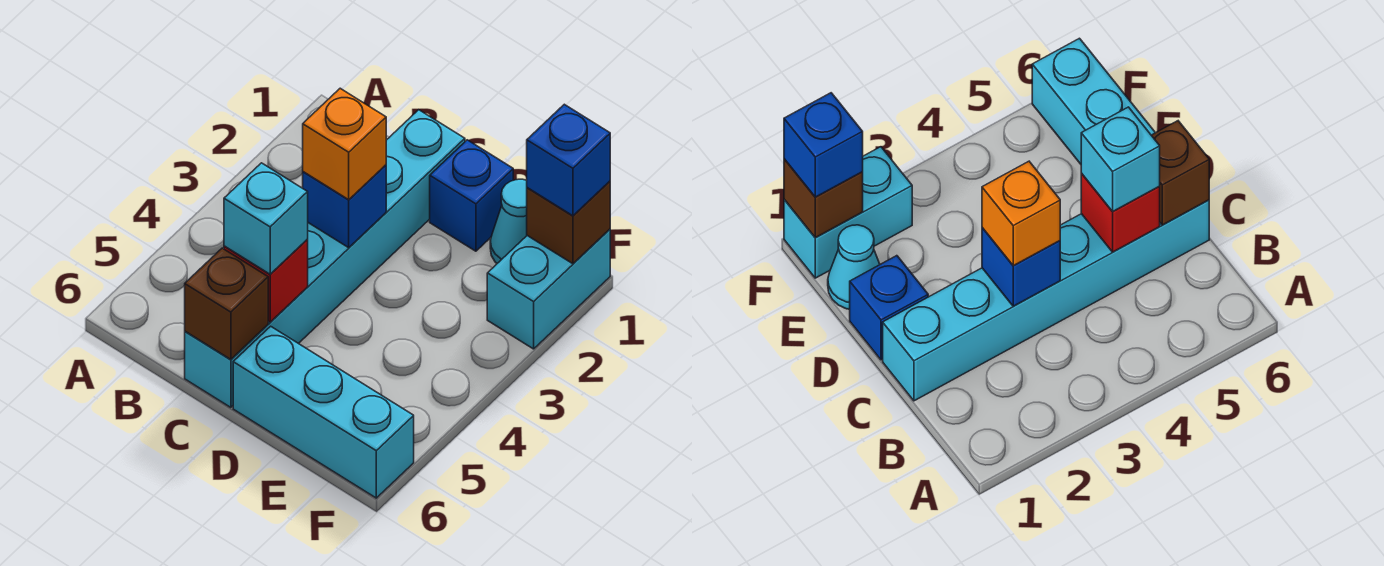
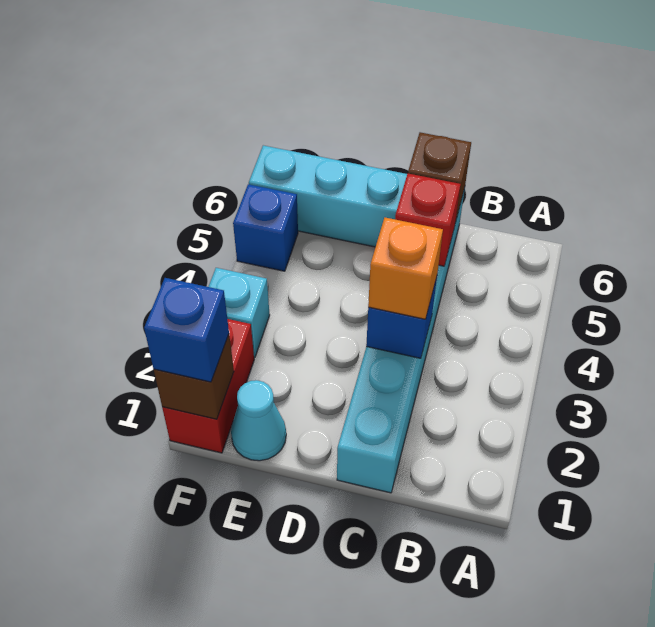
cyan 1x1 brick [224,163,308,274] -> cyan 1x1 brick moved to [209,268,270,358]
blue 1x1 brick [430,140,513,251] -> blue 1x1 brick moved to [233,184,298,271]
cyan 1x2 brick [487,229,610,349] -> red 1x2 brick [162,319,254,453]

